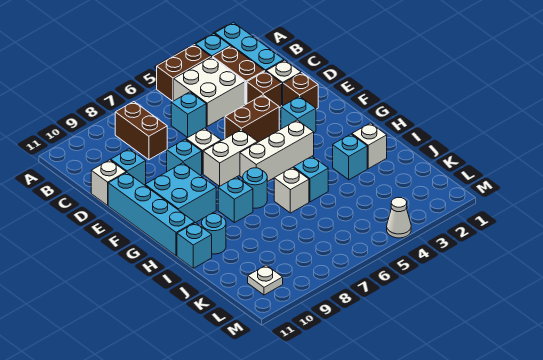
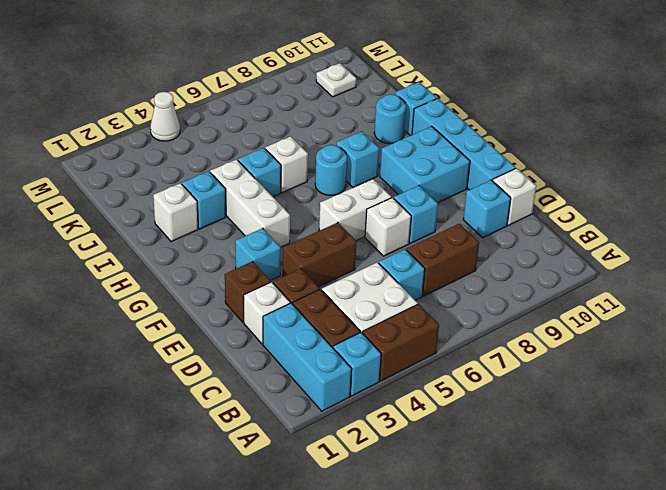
brown 1x2 brick [115,102,167,160] -> brown 1x2 brick turned to [406,224,479,296]
white 1x3 brick [240,120,314,182] -> white 1x3 brick turned to [210,159,290,247]

